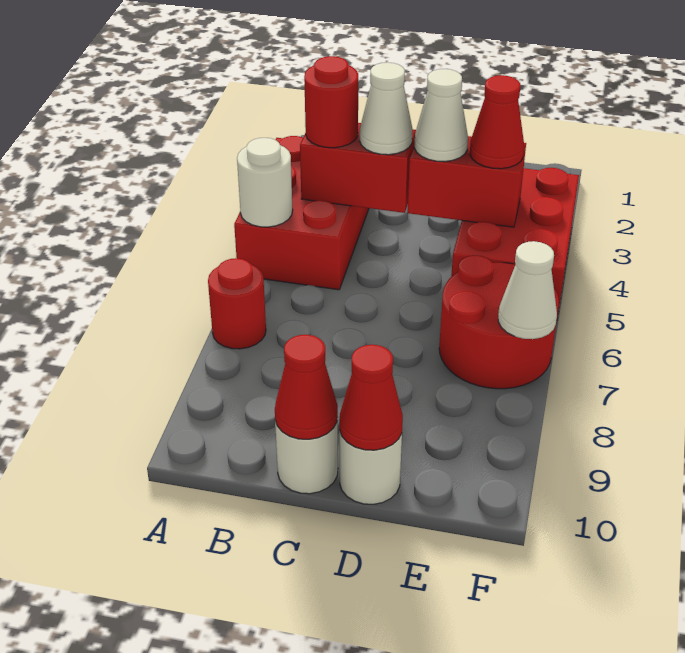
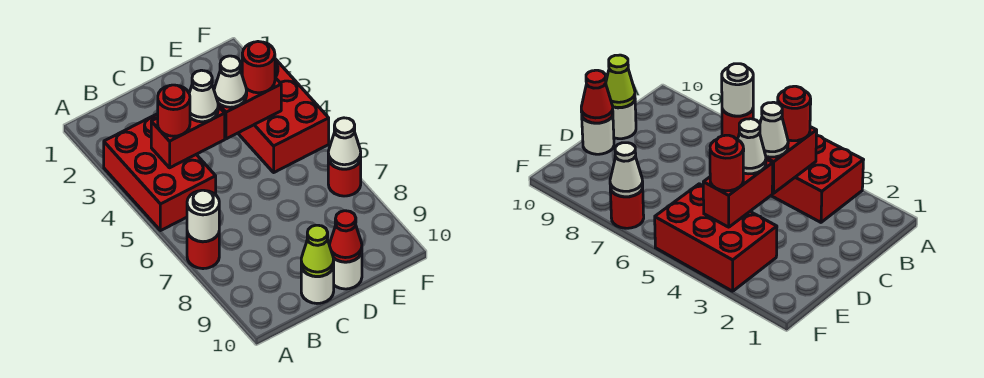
white 1x1 round brick [237,138,293,227] -> white 1x1 round brick moved to [187,190,219,242]
red 1x1 cone [275,335,338,439] -> lime 1x1 cone [301,225,334,277]
red 1x1 cone [470,75,524,169] -> red 1x1 round brick [242,42,275,93]
red 2x2 round brick [439,255,559,389] -> red 1x1 round brick [328,158,361,196]

